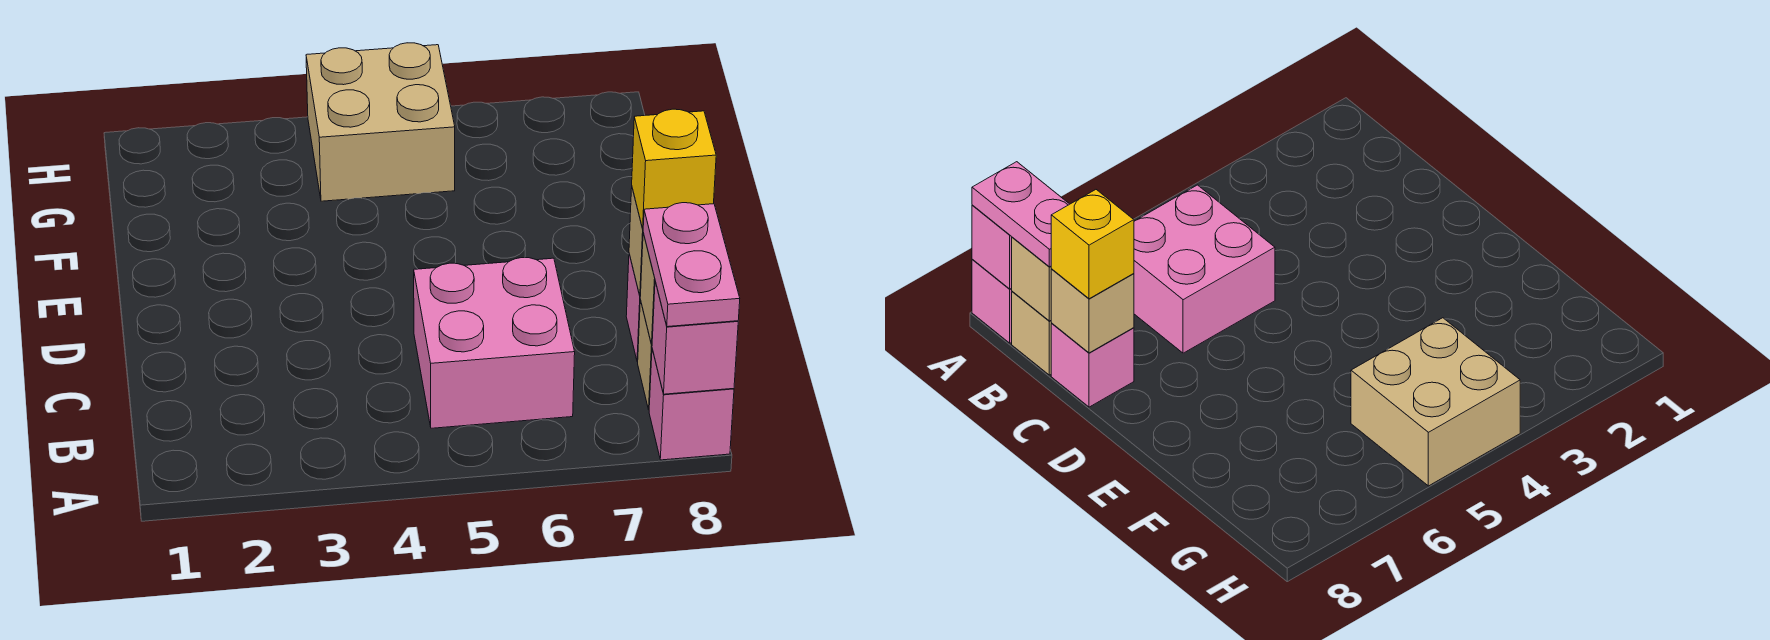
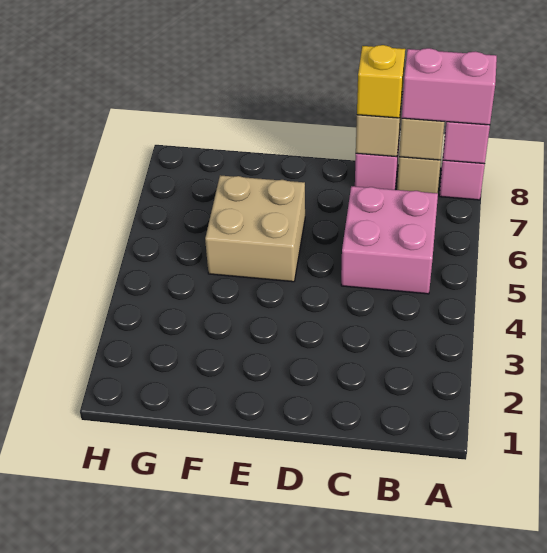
pink 1x2 plate [643,203,740,327] -> pink 1x2 brick [402,48,497,125]
tan 2x2 brick [306,43,455,201] -> tan 2x2 brick moved to [205,175,305,282]

